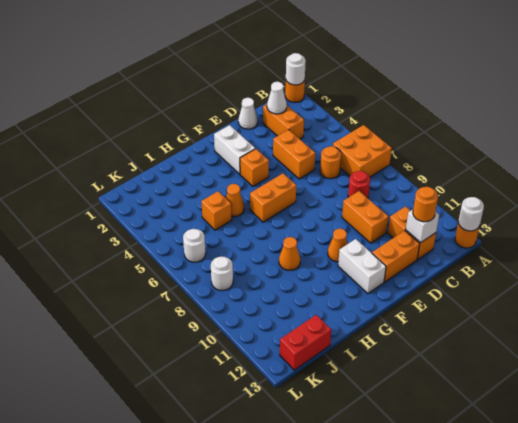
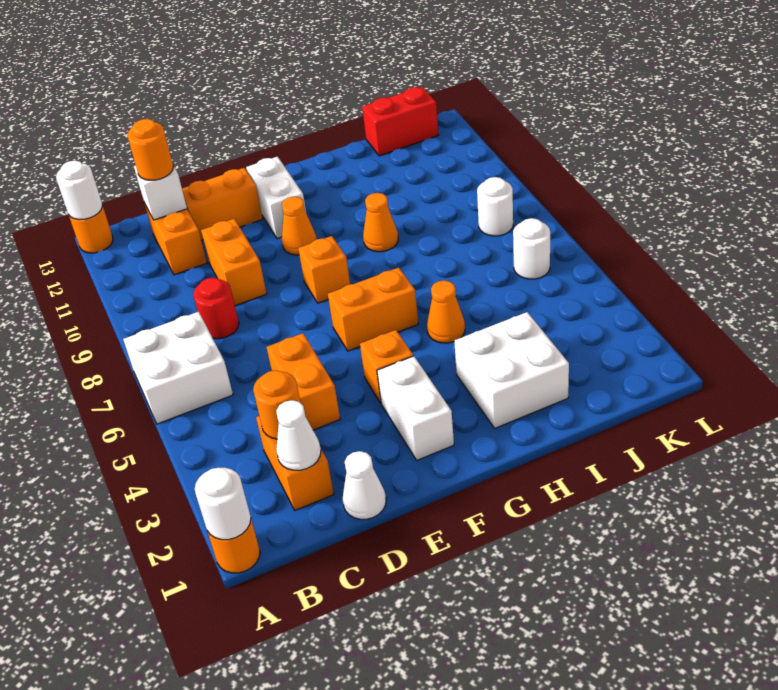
orange 2x2 brick [333,125,392,177] -> white 2x2 brick [123,312,233,424]
orange 1x1 round brick [320,146,341,179] -> orange 1x1 round brick moved to [253,370,300,439]
none -> white 2x2 brick [454,312,569,428]
orange 1x1 brick [201,191,232,230] -> orange 1x1 brick moved to [298,236,350,303]

